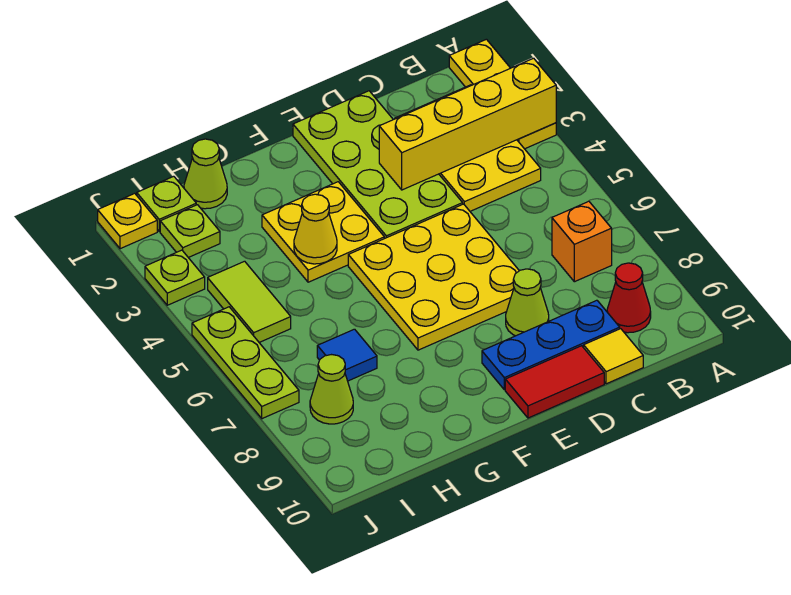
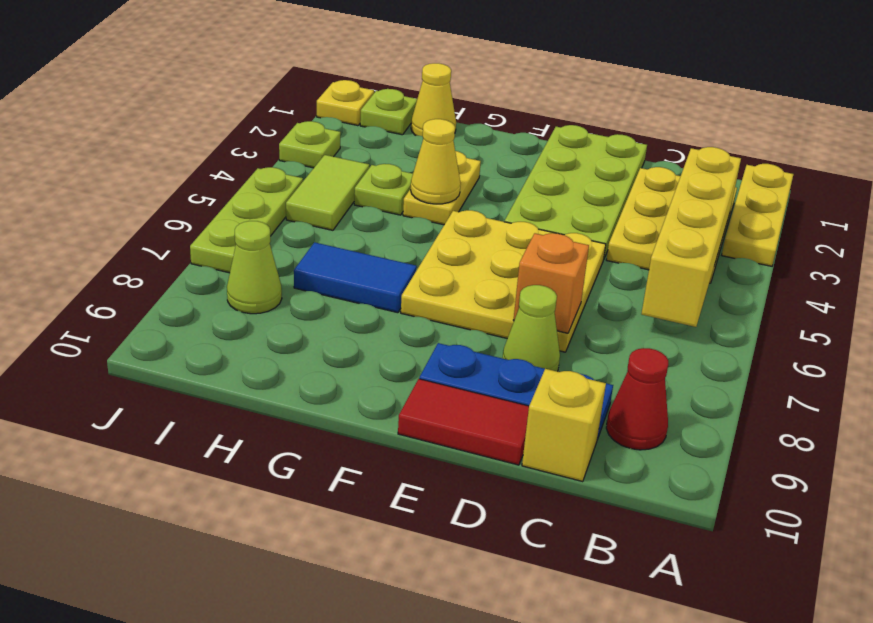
yellow 1x4 brick [379,58,556,190] -> yellow 1x4 brick turned to [641,147,741,327]
orange 1x1 brick [552,201,612,282] -> orange 1x1 brick moved to [513,233,589,333]
yellow 1x1 tile [584,329,643,384] -> yellow 1x1 brick [522,369,606,482]
yellow 2x2 plate [262,182,384,282] -> yellow 1x2 plate [403,151,481,225]
lime 1x1 cone [184,139,227,209] -> yellow 1x1 cone [411,63,456,136]
blue 1x1 tile [317,329,377,381] -> blue 1x2 tile [294,242,417,313]
lime 1x1 plate [160,205,220,258] -> lime 1x1 plate moved to [354,164,413,215]

